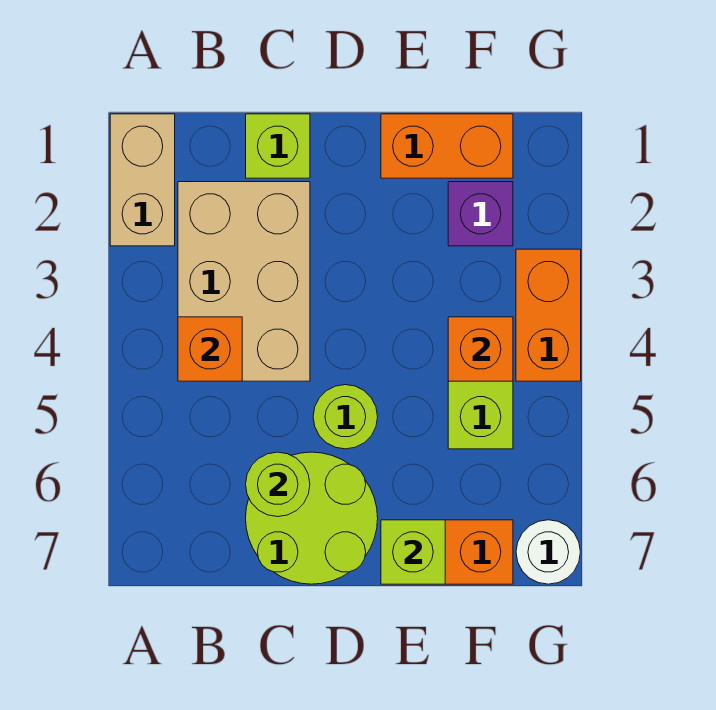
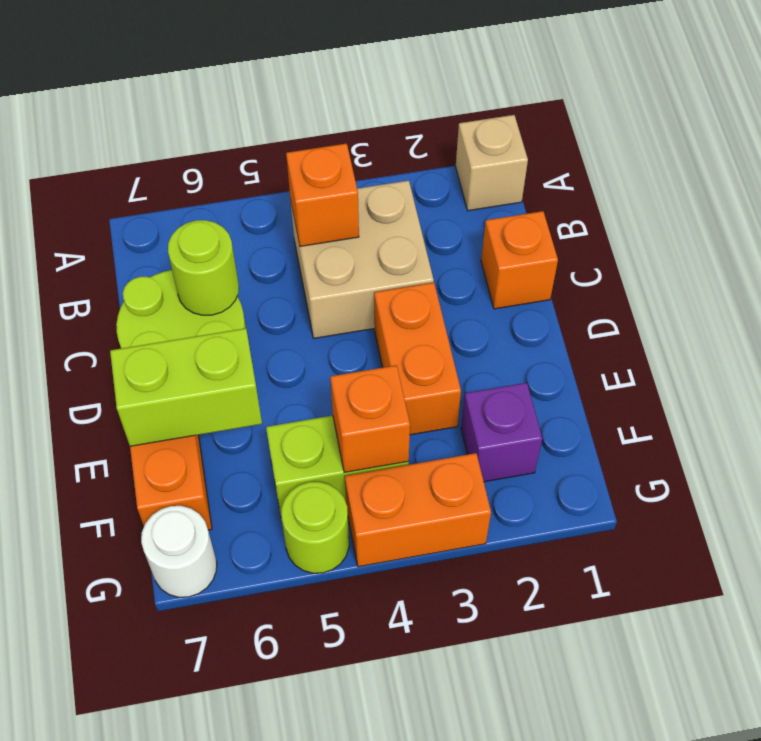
tan 1x2 brick [110,114,175,246] -> tan 1x1 brick [456,115,528,211]
tan 2x3 brick [178,182,310,381] -> tan 2x2 brick [291,181,434,338]
lime 1x1 brick [246,114,310,178] -> orange 1x1 brick [481,211,558,309]
lime 1x1 round brick [313,385,378,449] -> lime 1x1 round brick moved to [281,482,349,573]
orange 1x2 brick [381,114,513,178] -> orange 1x2 brick moved to [374,283,461,435]
lime 1x1 brick [381,520,445,584] -> lime 1x2 brick [110,328,262,446]

